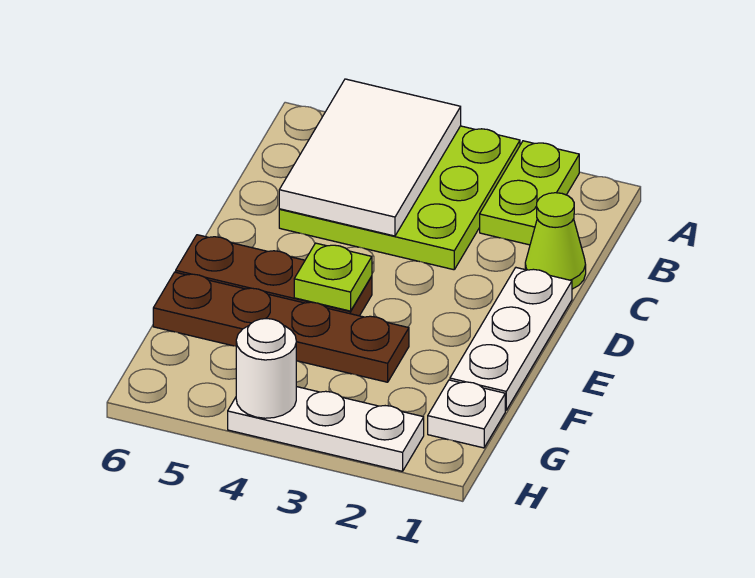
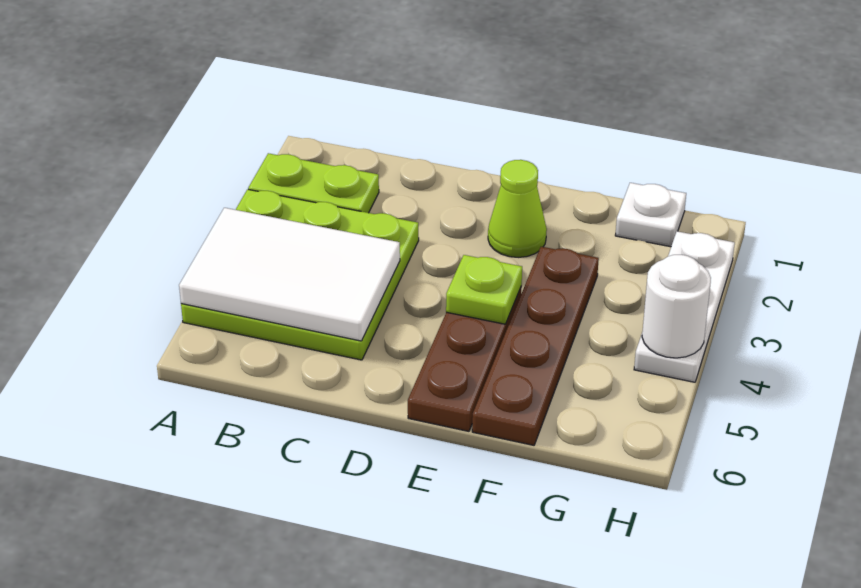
lime 1x1 cone [525,193,586,289] -> lime 1x1 cone moved to [488,160,547,257]
white 1x3 plate [450,268,572,410] -> none

